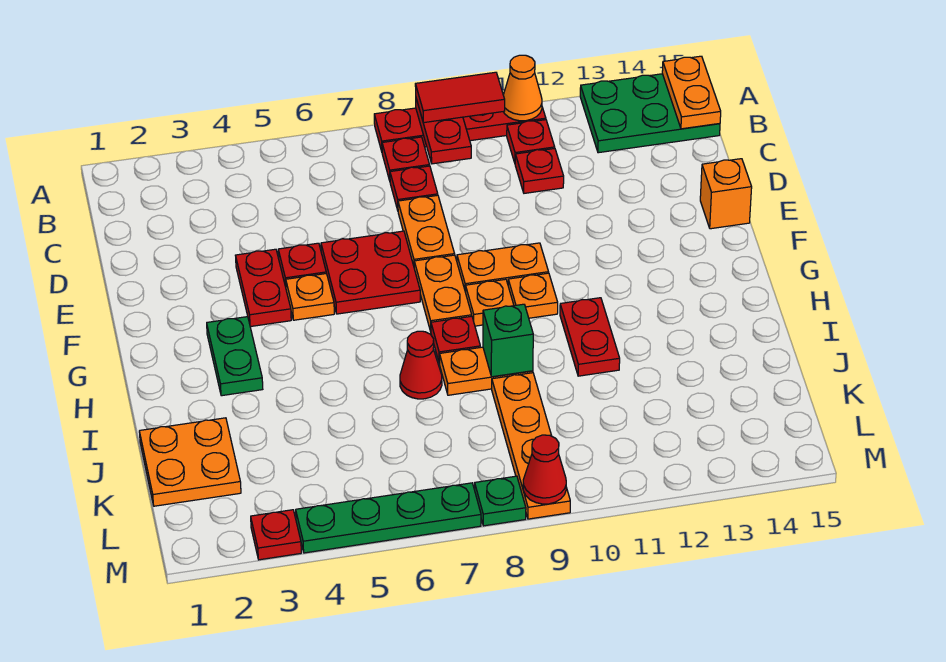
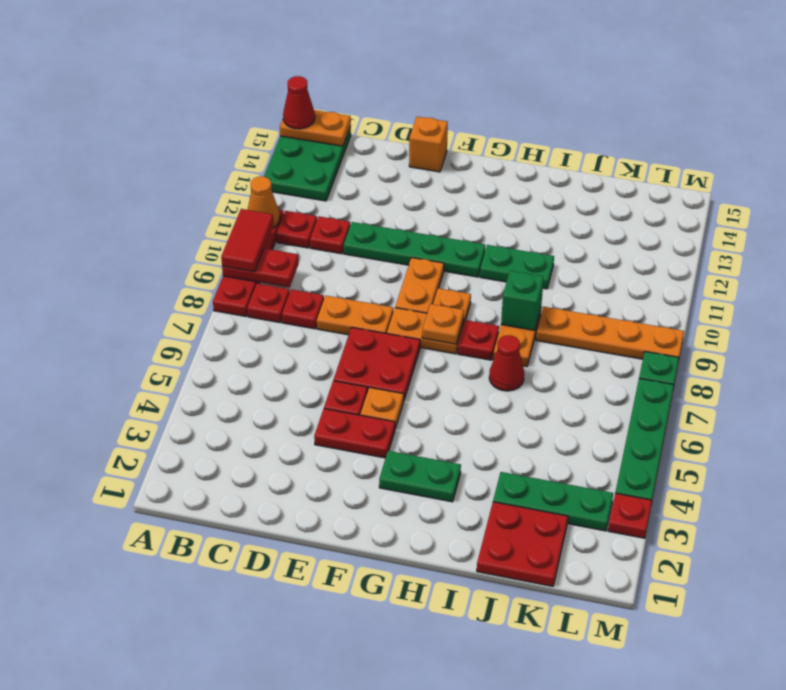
none -> green 1x4 plate [344,222,485,277]
orange 1x1 plate [508,273,558,318] -> orange 1x1 plate moved to [422,304,464,344]
red 1x2 plate [560,298,620,376] -> green 1x2 plate [480,245,554,289]
orange 2x2 plate [139,418,241,506] -> red 2x2 plate [477,502,568,586]
none -> green 1x3 plate [493,472,613,531]
red 1x1 cone [523,435,566,504] -> red 1x1 cone moved to [283,76,315,129]

